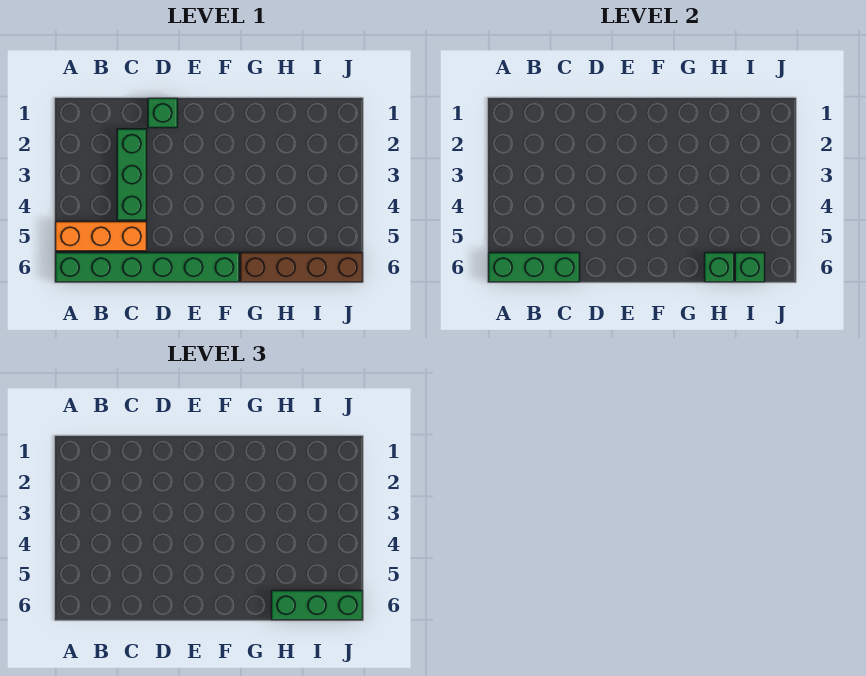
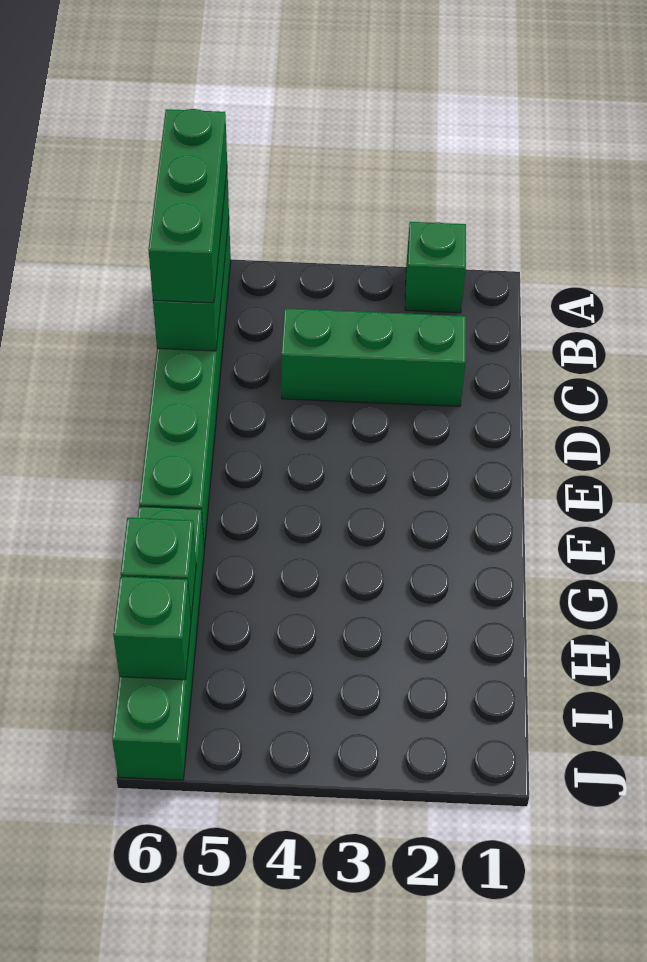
orange 1x3 brick [56,222,147,251] -> none
green 1x1 brick [148,98,178,128] -> green 1x1 brick moved to [405,222,466,313]
brown 1x4 brick [241,253,363,282] -> green 1x4 brick [112,506,204,780]
green 1x3 brick [272,591,363,620] -> green 1x3 brick moved to [148,109,227,303]

